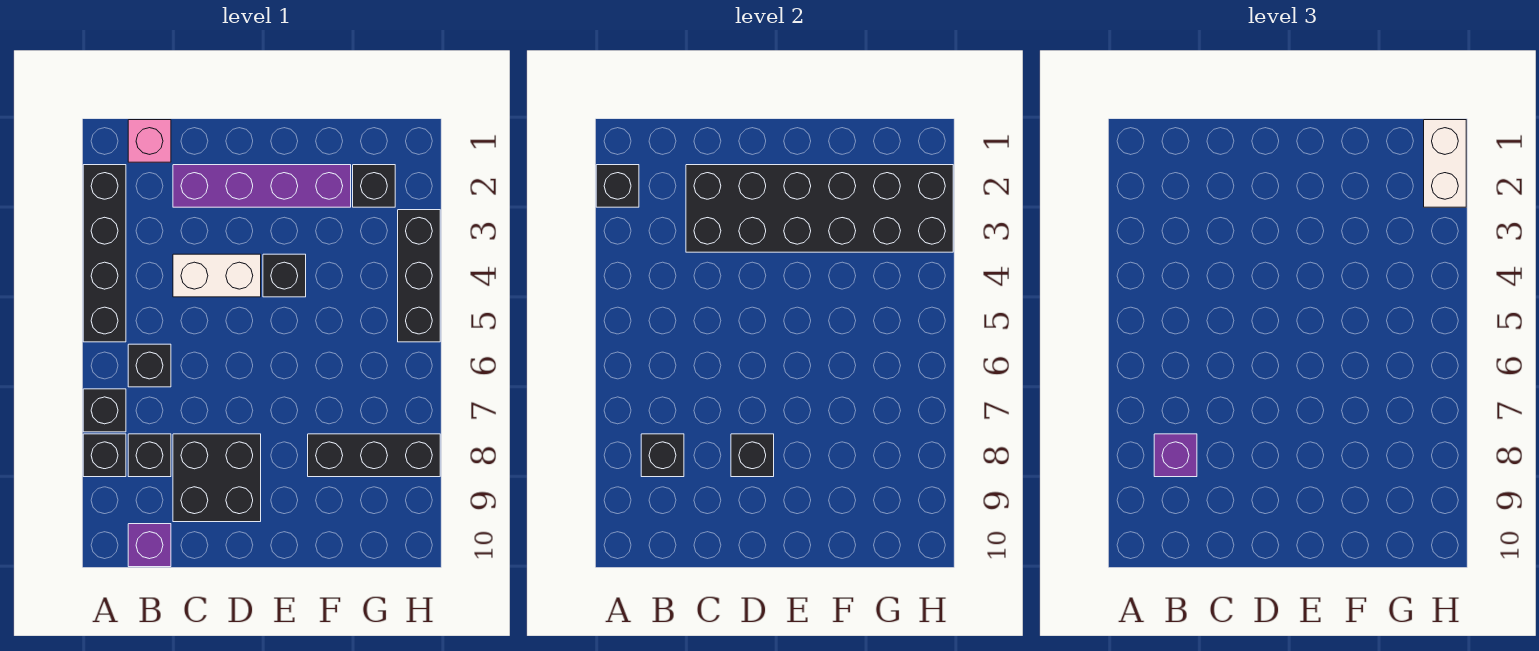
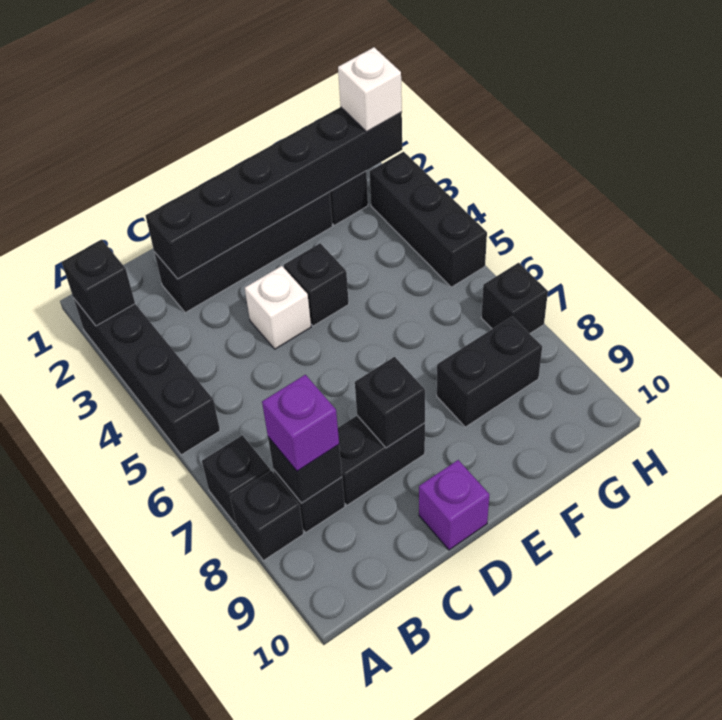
pink 1x1 brick [128,120,171,162] -> none
black 1x1 brick [128,344,171,387] -> black 1x1 brick moved to [481,263,548,334]
purple 1x1 brick [128,524,171,567] -> purple 1x1 brick moved to [419,460,489,550]
purple 1x4 brick [173,165,351,207] -> black 1x4 brick [154,192,332,313]
black 2x6 brick [686,165,953,252] -> black 1x6 brick [145,107,402,279]
white 1x2 brick [173,254,261,297] -> white 1x1 brick [245,266,311,349]
black 2x2 brick [173,434,261,522] -> black 1x2 brick [338,416,425,505]
black 1x3 brick [308,434,440,477] -> black 1x2 brick [437,317,542,427]
white 1x2 brick [1424,120,1466,207] -> white 1x1 brick [338,47,402,132]

